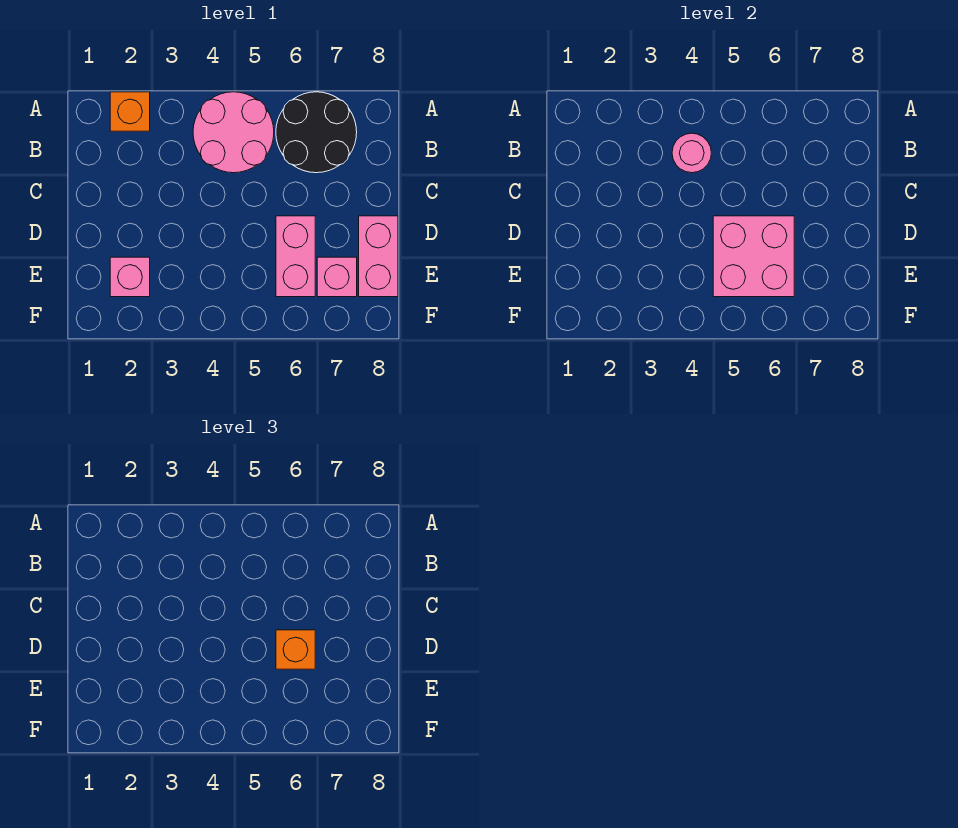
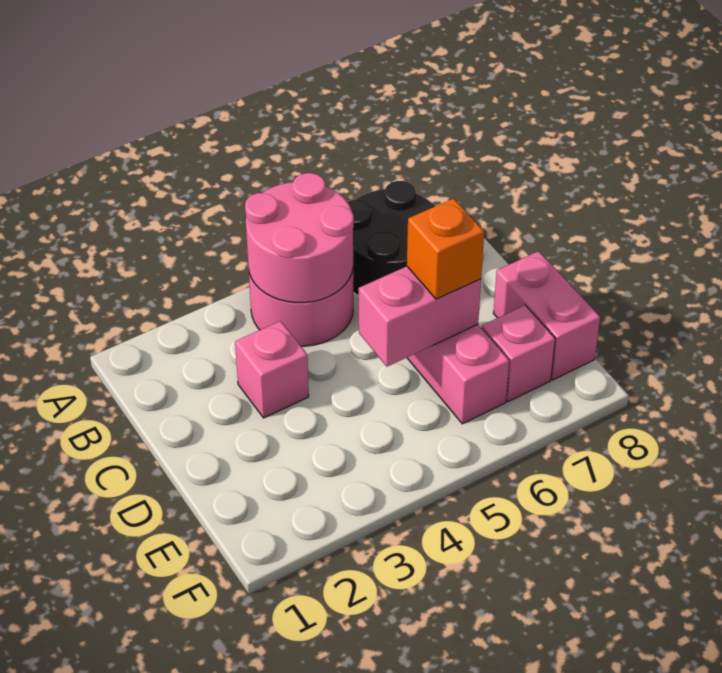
orange 1x1 brick [110,92,150,131] -> none
pink 1x1 round brick [672,133,711,173] -> pink 2x2 round brick [245,173,354,303]
pink 2x2 brick [713,216,794,297] -> pink 1x2 brick [359,266,481,367]
pink 1x1 brick [110,257,150,297] -> pink 1x1 brick moved to [235,321,309,418]

